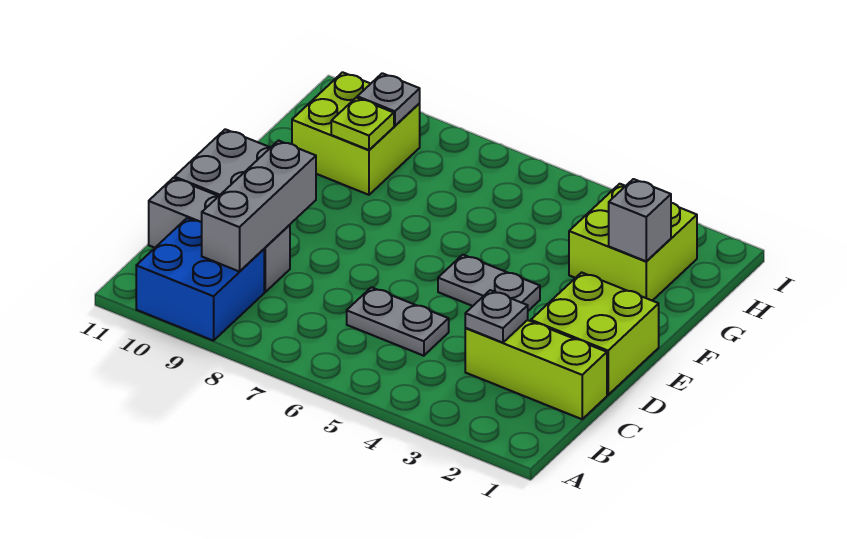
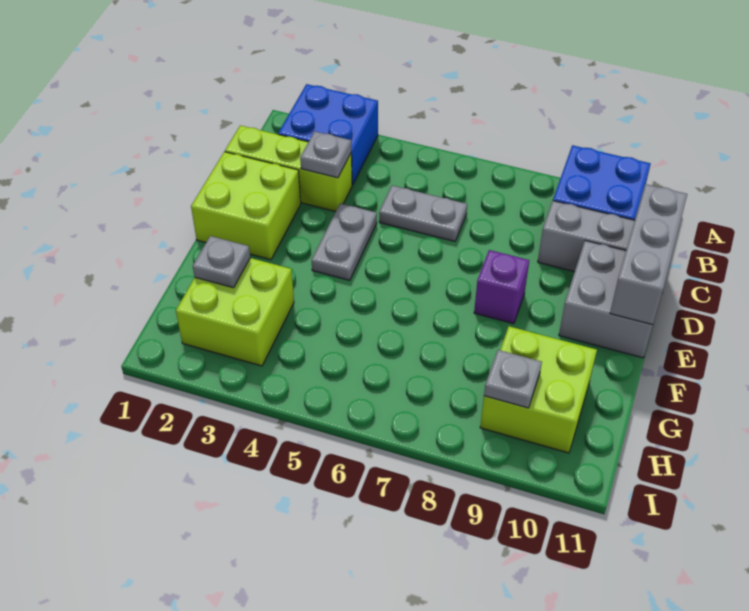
none -> blue 2x2 brick [278,84,378,185]
grey 1x3 brick [202,141,316,272] -> grey 1x3 brick moved to [610,184,687,325]
grey 1x2 plate [438,255,540,311] -> grey 1x2 plate turned to [312,203,377,280]
none -> purple 1x1 brick [474,250,529,324]
grey 1x1 brick [609,179,671,261] -> grey 1x1 plate [193,236,250,288]
lime 1x1 plate [331,98,394,150] -> none

